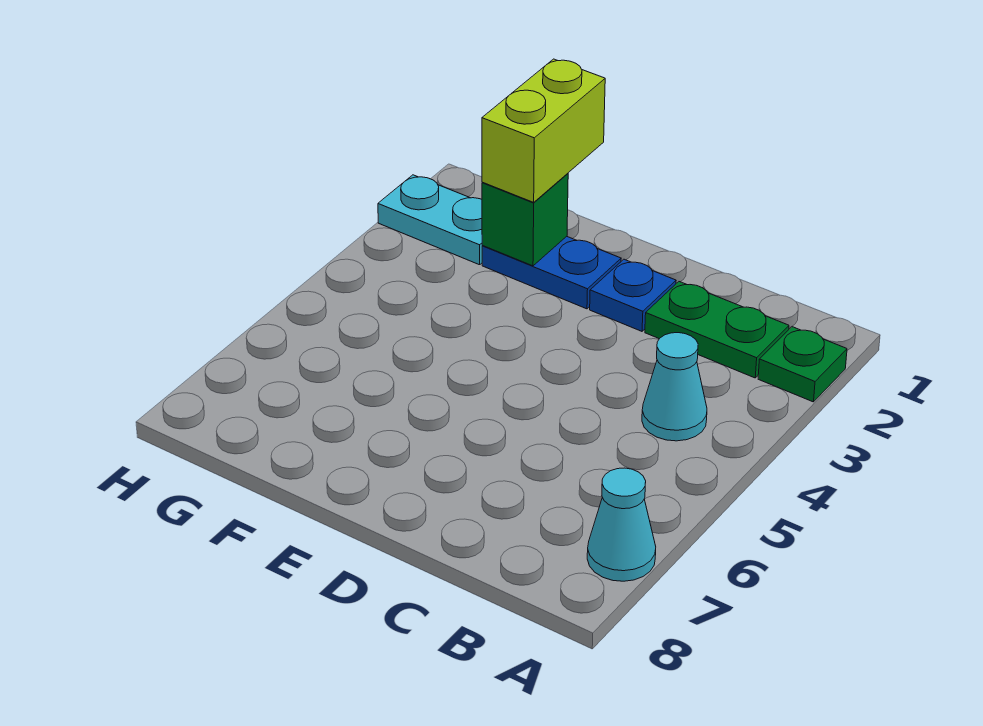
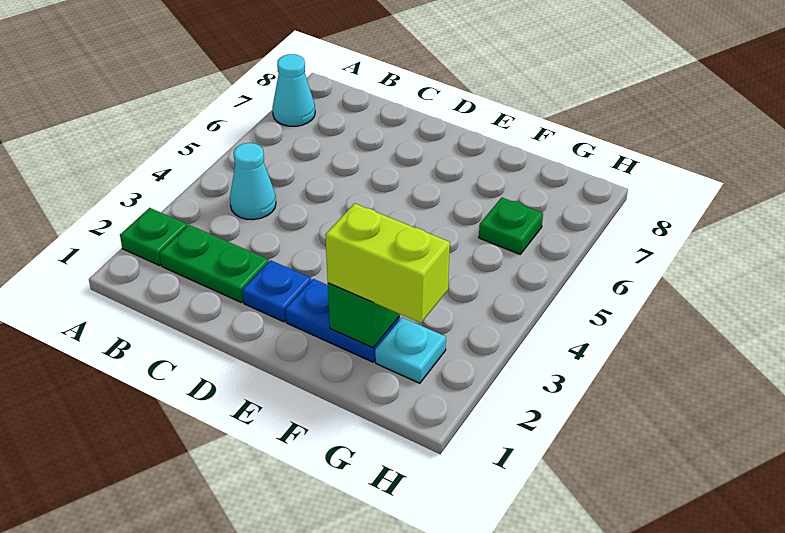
lime 1x2 brick [482,59,605,202] -> lime 1x2 brick turned to [325,203,450,323]
cyan 1x2 plate [378,175,483,265] -> cyan 1x1 plate [375,318,446,383]
none -> green 1x1 plate [479,198,543,254]

